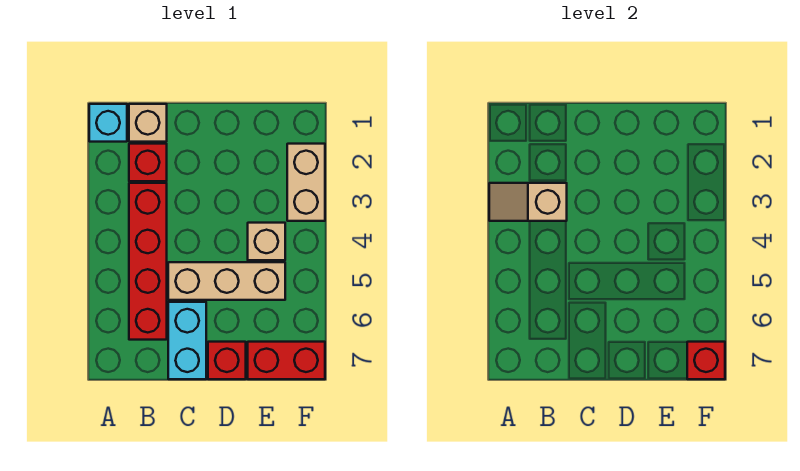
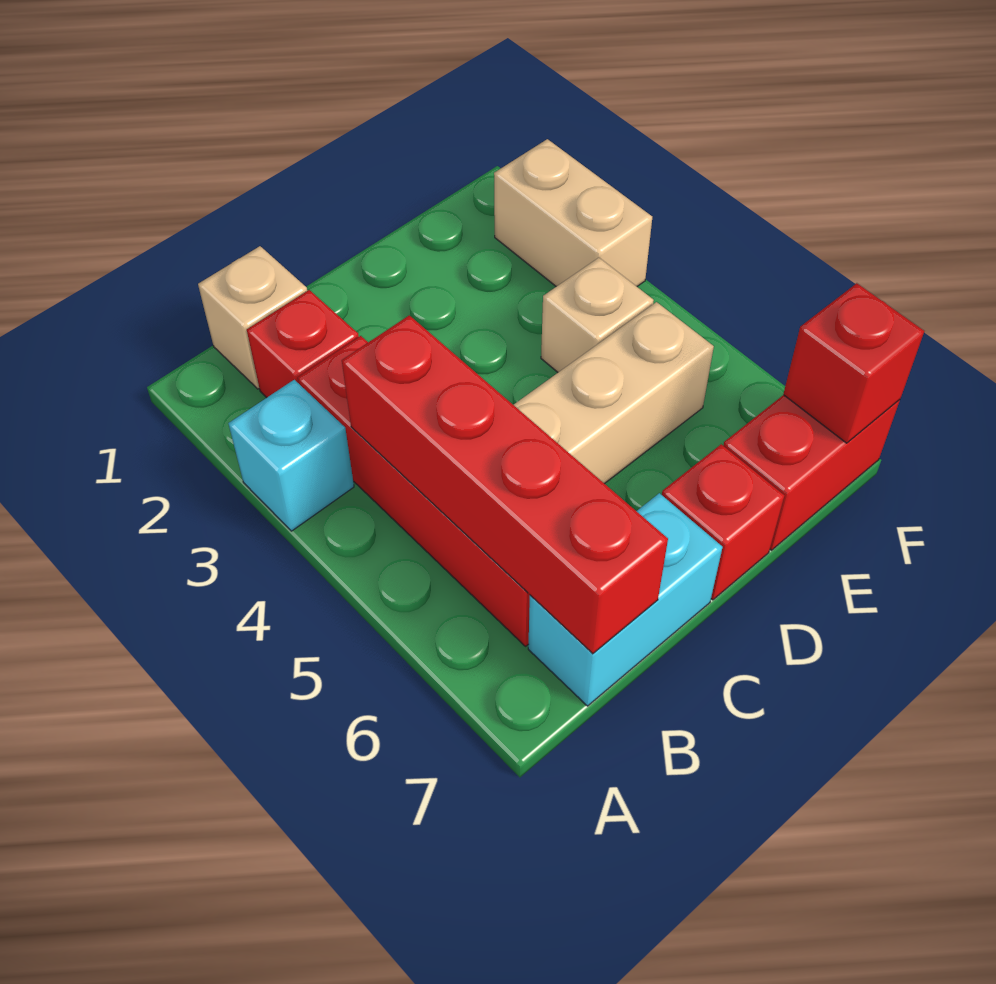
cyan 1x1 brick [89,104,127,142] -> cyan 1x1 brick moved to [228,380,354,531]
tan 1x2 slope [489,183,567,221] -> none
none -> red 1x4 brick [342,315,668,654]
cyan 1x2 brick [168,302,206,379] -> cyan 1x2 brick turned to [528,493,723,706]

